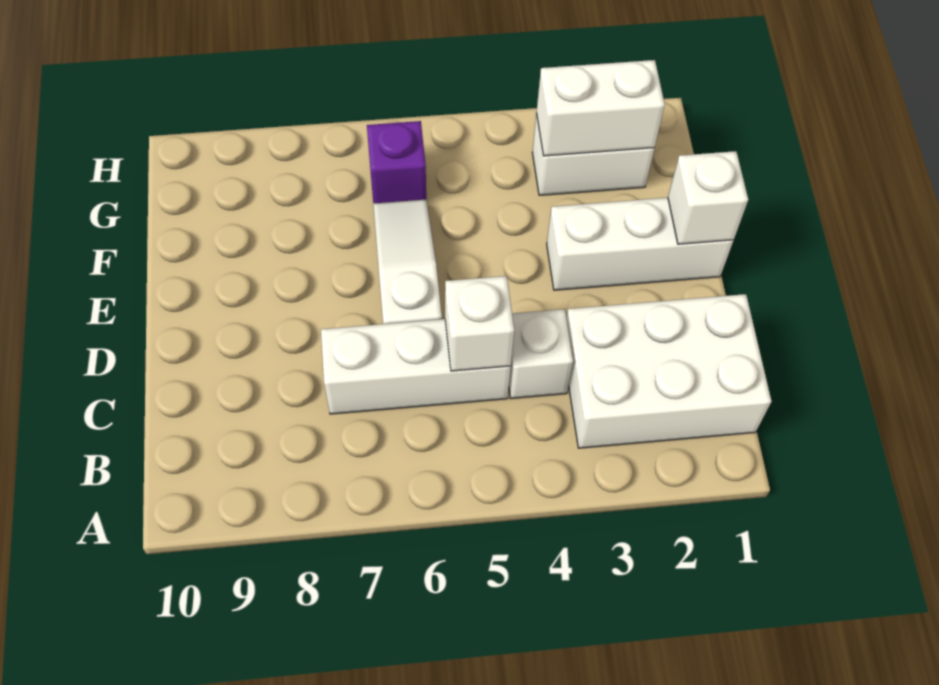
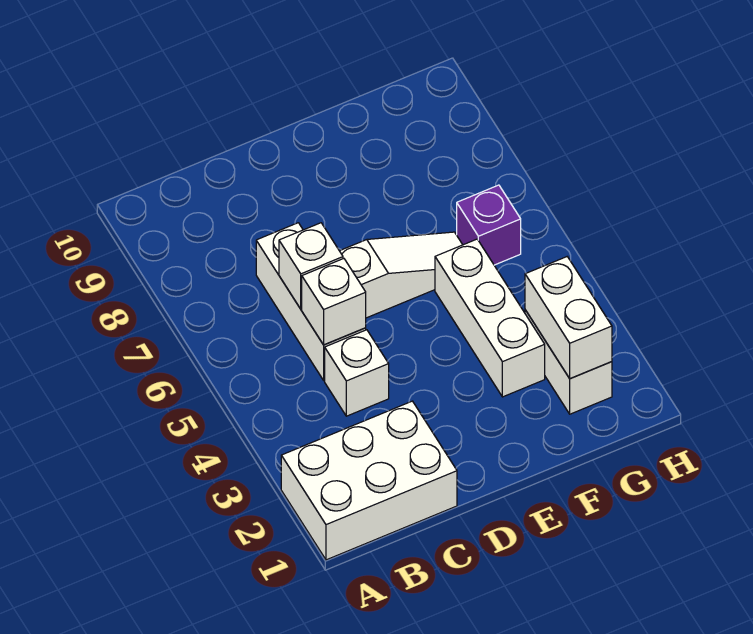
white 2x3 brick [566,294,771,448] -> white 2x3 brick turned to [281,401,457,560]
white 1x3 brick [547,198,733,290] -> white 1x3 brick moved to [435,239,545,397]
white 1x1 brick [668,151,748,244] -> white 1x1 brick moved to [279,223,343,309]

